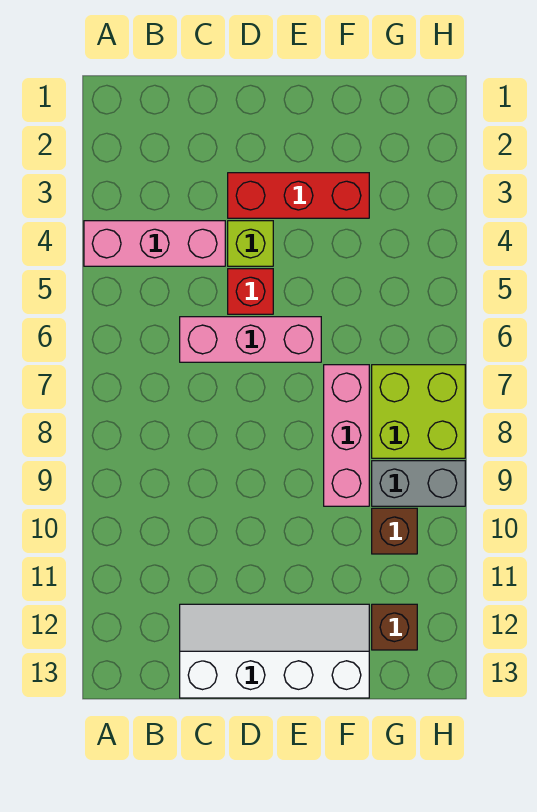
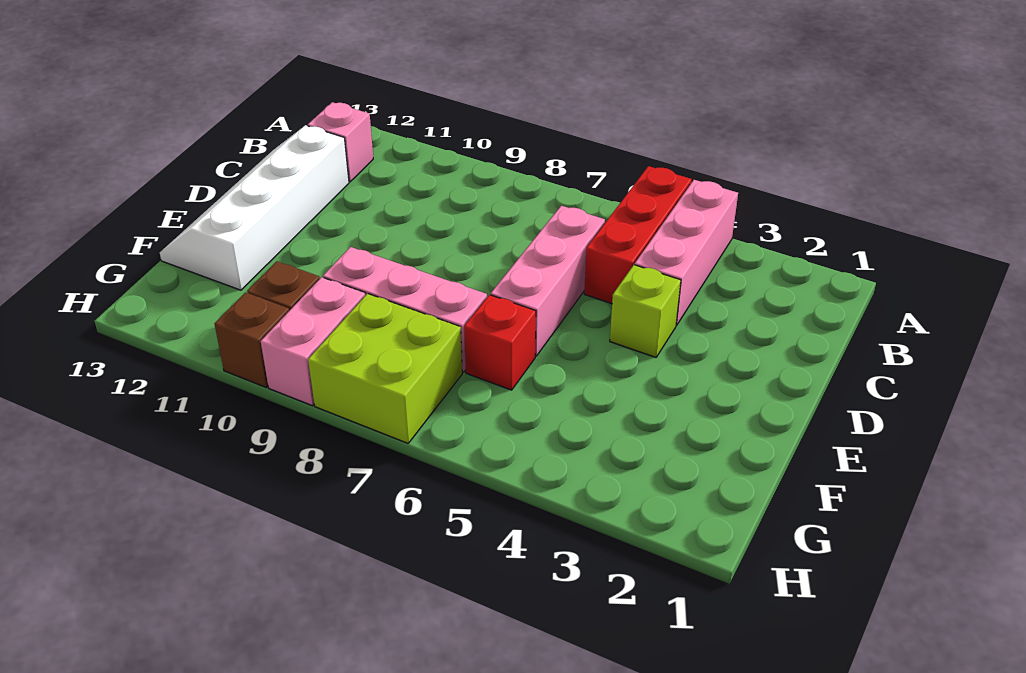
none -> pink 1x1 brick [308,102,373,182]
white 2x4 slope [180,604,369,698] -> white 2x4 slope turned to [160,125,349,290]
red 1x3 brick [228,173,369,218] -> red 1x3 brick moved to [584,166,692,304]
red 1x1 brick [228,269,273,314] -> red 1x1 brick moved to [464,295,536,390]
grey 1x2 brick [372,461,465,506] -> pink 1x2 brick [261,277,365,406]
brown 1x1 brick [372,604,417,650] -> brown 1x1 brick moved to [215,292,289,387]

